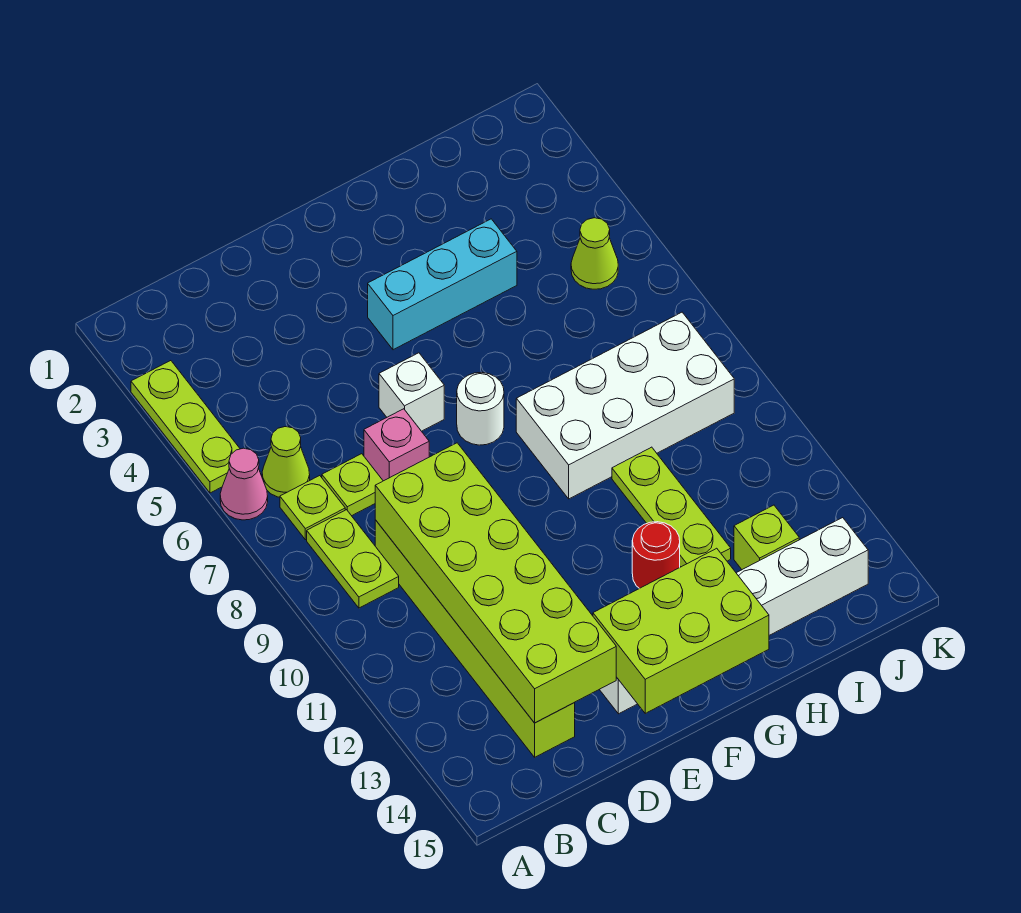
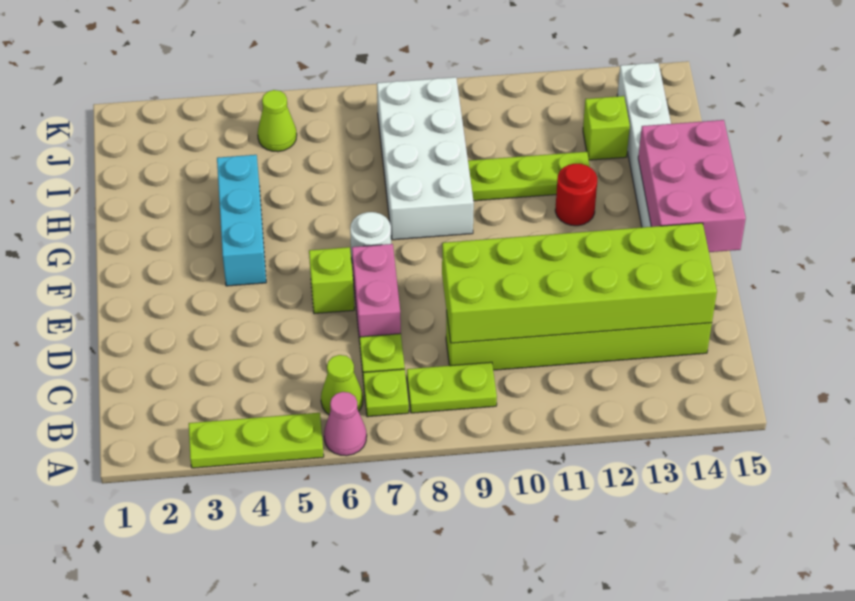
pink 1x1 brick [364,409,429,481] -> pink 1x2 brick [352,244,401,342]
white 1x1 brick [379,353,444,431] -> lime 1x1 brick [309,247,354,314]
lime 2x3 brick [593,548,769,713] -> pink 2x3 brick [638,120,746,252]

